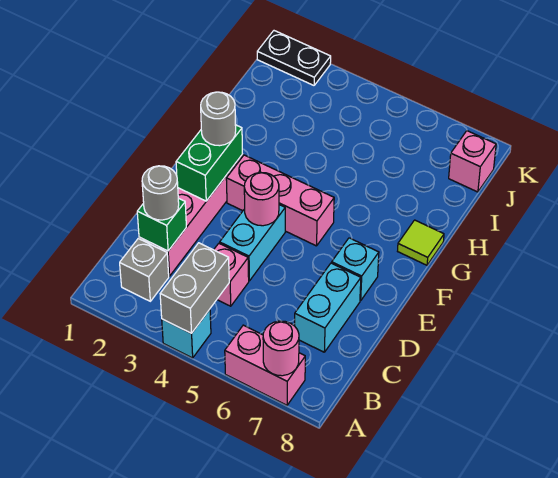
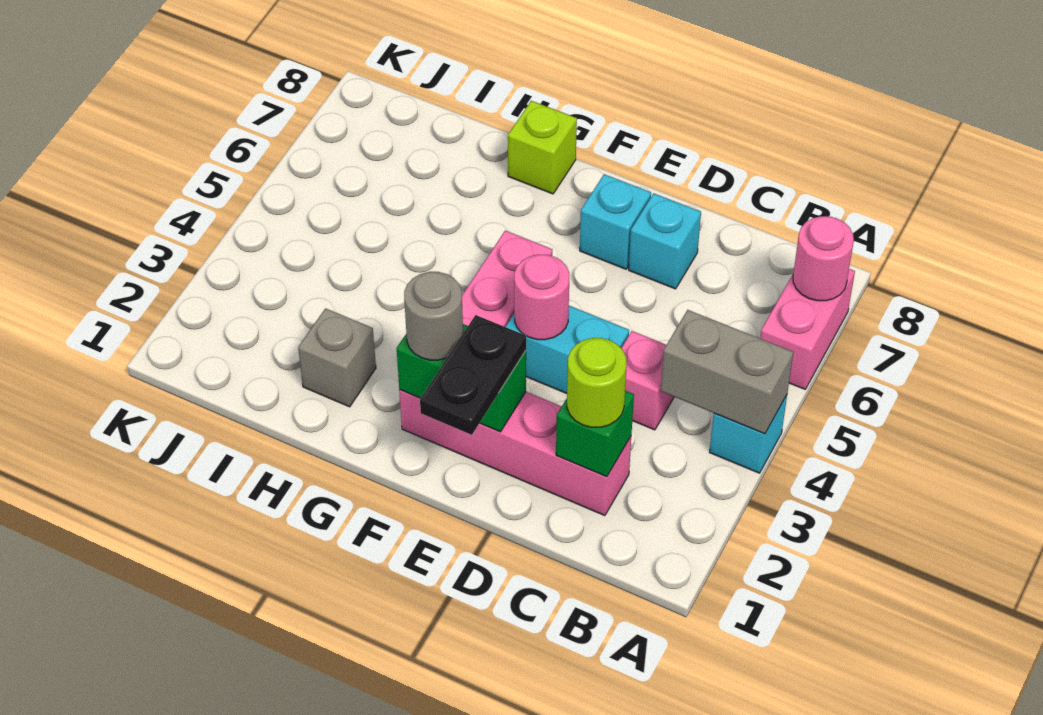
grey 1x1 brick [120,239,169,301] -> grey 1x1 brick moved to [298,308,376,407]
grey 1x1 round brick [142,166,179,220] -> lime 1x1 round brick [567,338,626,427]
cyan 1x2 brick [295,263,361,352] -> cyan 1x1 brick [629,193,701,289]
lime 1x1 tile [398,220,444,265] -> lime 1x1 brick [508,101,577,194]
pink 1x1 brick [449,131,496,192] -> none
black 1x2 plate [257,31,331,85] -> black 1x2 plate moved to [420,315,526,435]

